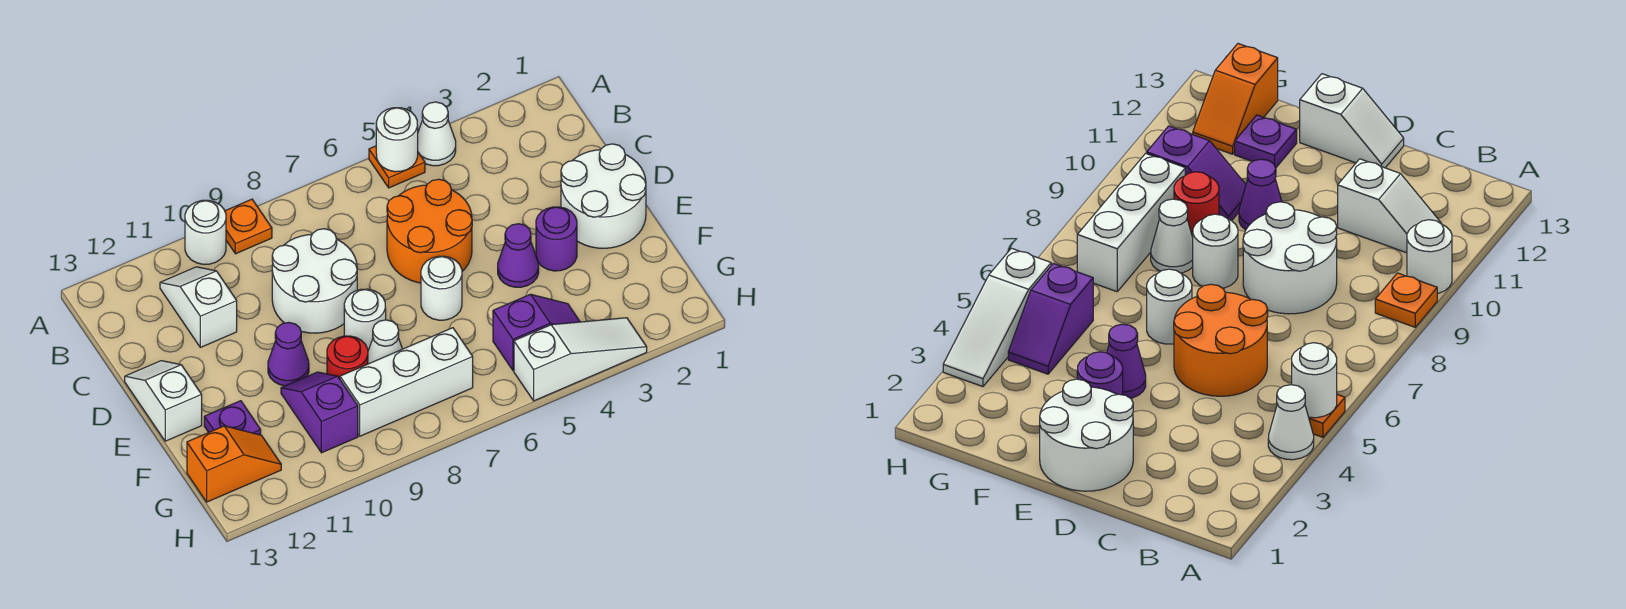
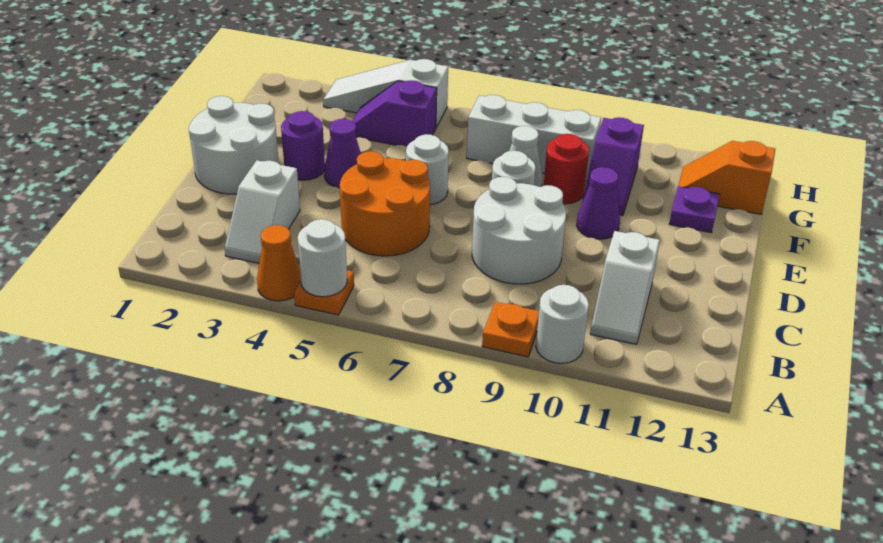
white 1x1 cone [418,102,456,166] -> orange 1x1 cone [257,225,301,301]
white 1x2 slope [125,361,202,441] -> white 1x2 slope moved to [225,160,300,263]

